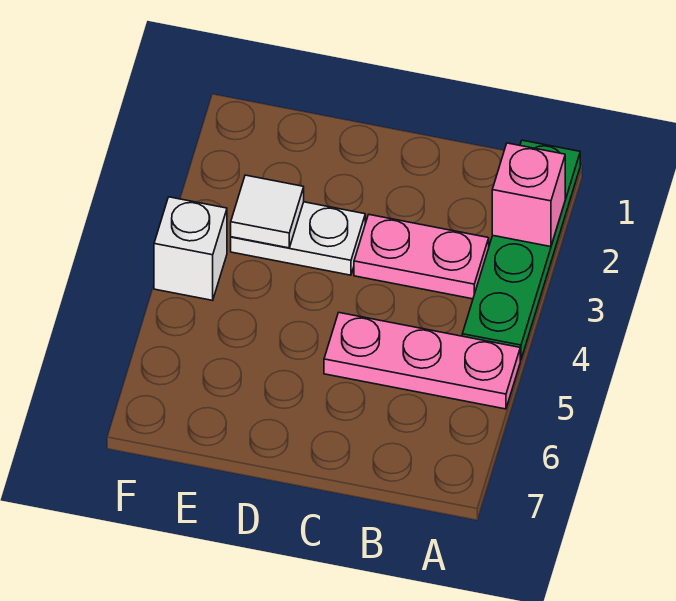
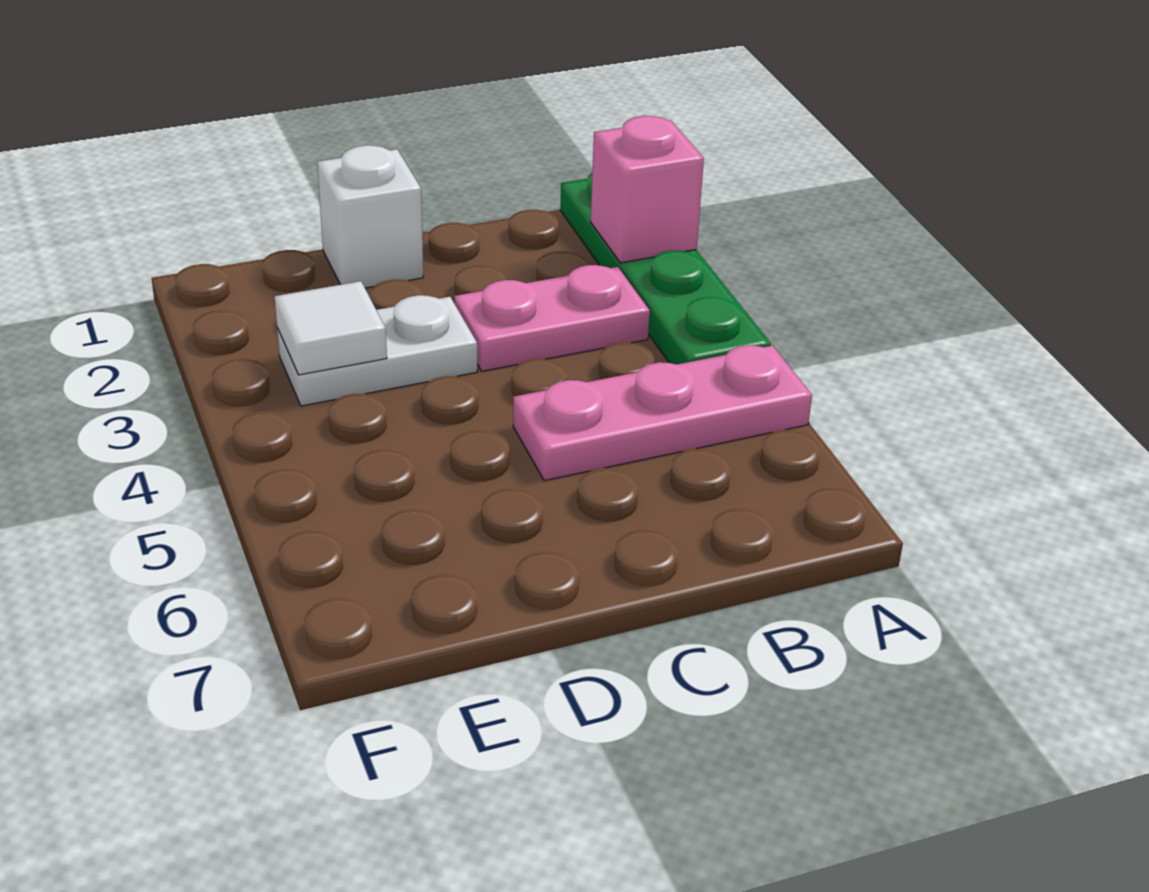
white 1x1 brick [154,197,227,300] -> white 1x1 brick moved to [317,145,423,288]

